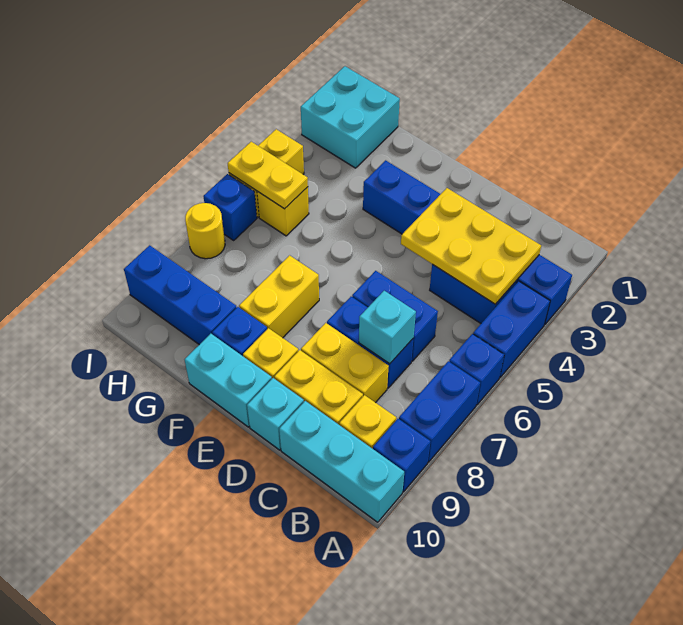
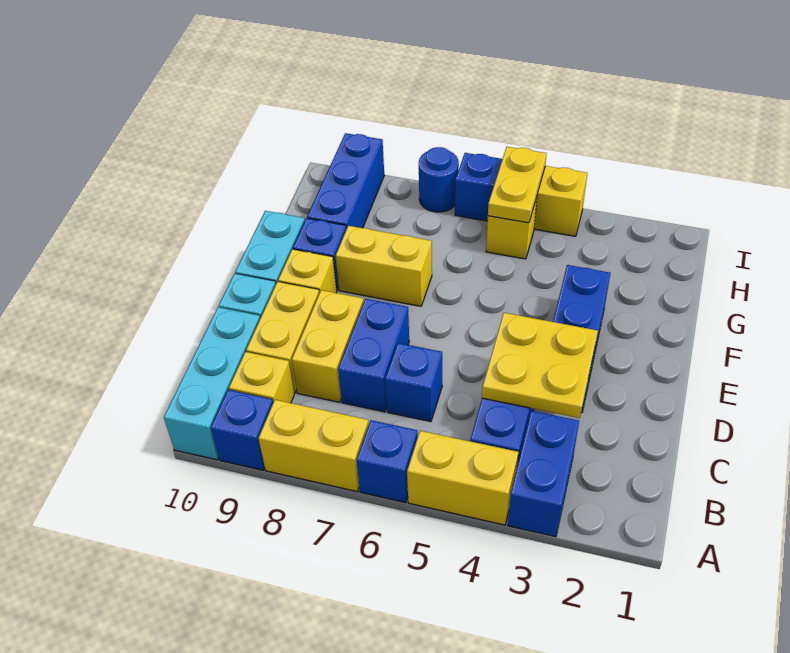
blue 1x2 brick [473,281,550,377] -> yellow 1x2 brick [407,431,518,525]
blue 1x2 brick [399,361,480,462] -> yellow 1x2 brick [258,400,369,492]
yellow 2x3 plate [401,188,541,304] -> yellow 2x2 plate [482,313,598,418]
blue 1x2 brick [352,271,438,361] -> blue 1x1 brick [385,343,442,422]
cyan 1x1 brick [359,291,416,364] -> none
cyan 2x2 brick [301,66,400,168] -> none
yellow 1x1 round brick [185,203,225,259] -> blue 1x1 round brick [419,147,459,212]

